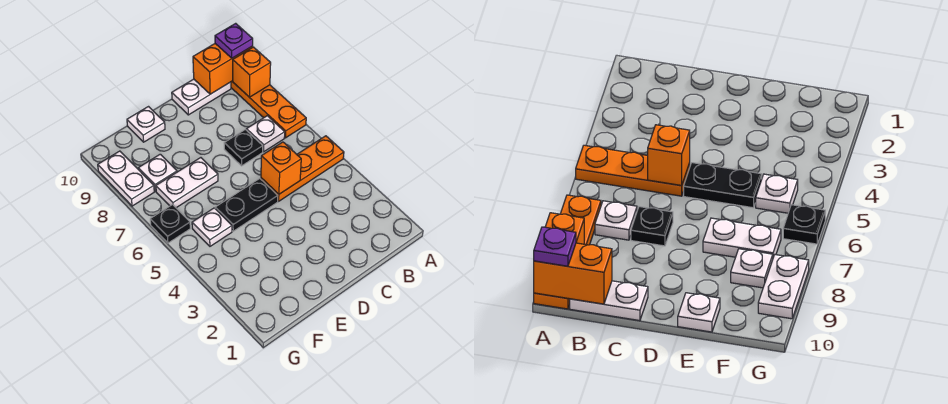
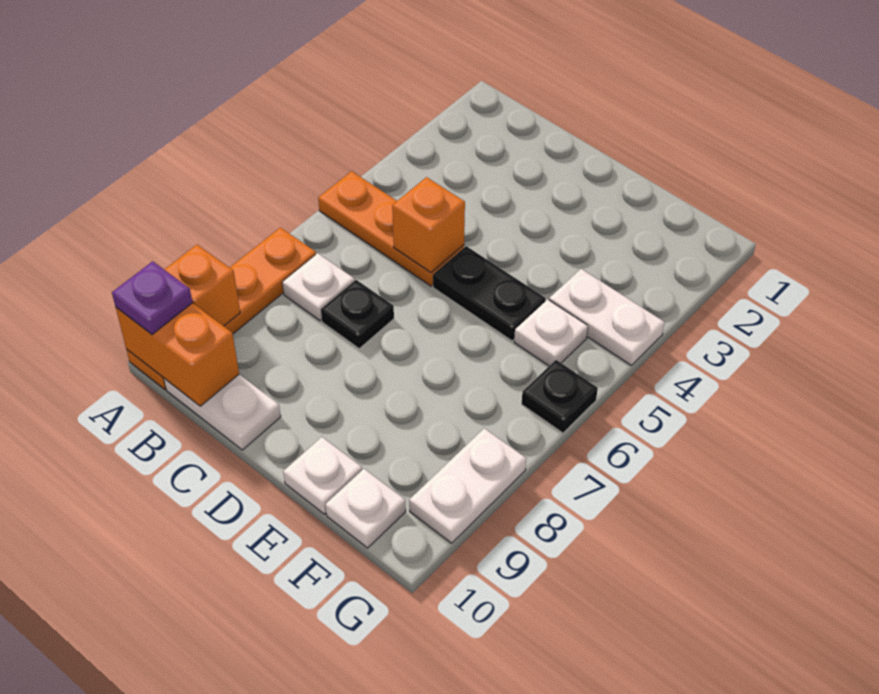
white 1x2 plate [156,158,218,208] -> white 1x2 plate moved to [549,269,665,365]
white 1x1 plate [138,154,177,191] -> white 1x1 plate moved to [325,469,406,548]

